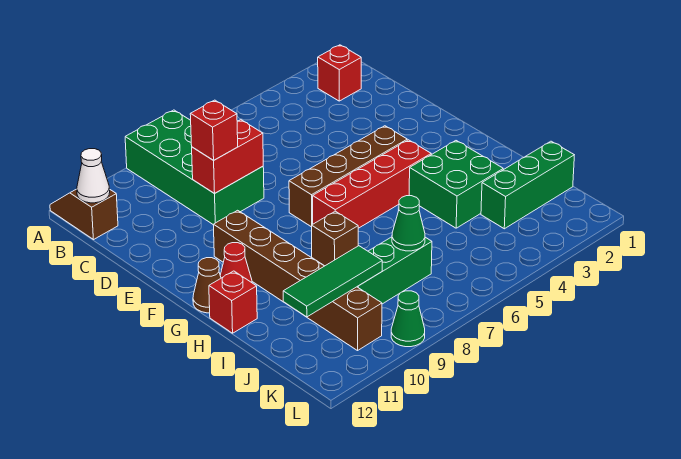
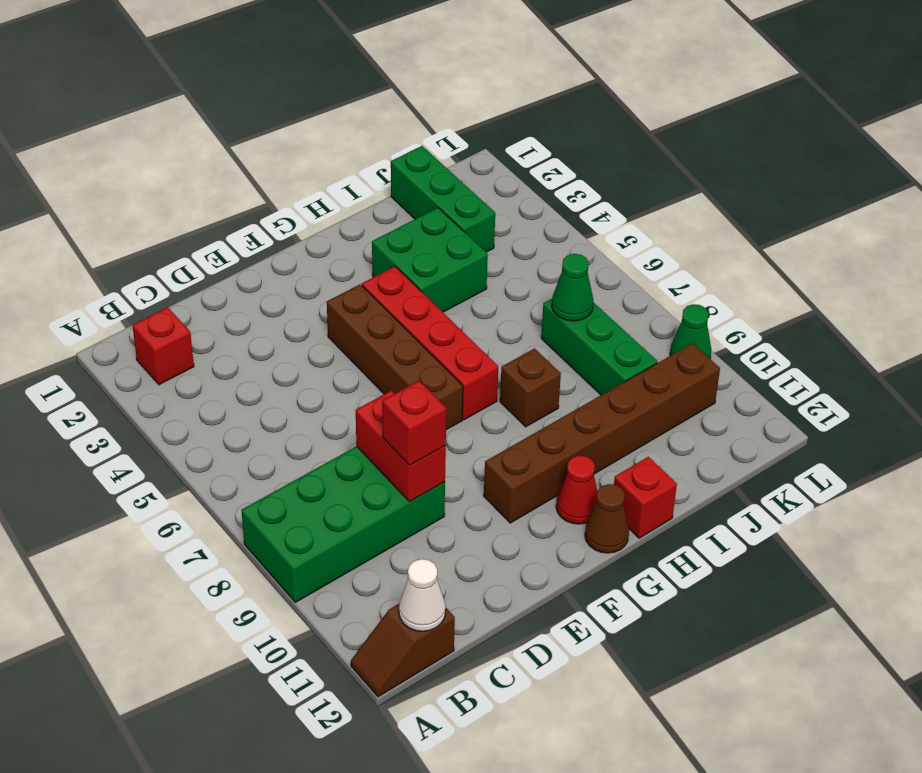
green 1x3 tile [283,246,382,317] -> none

